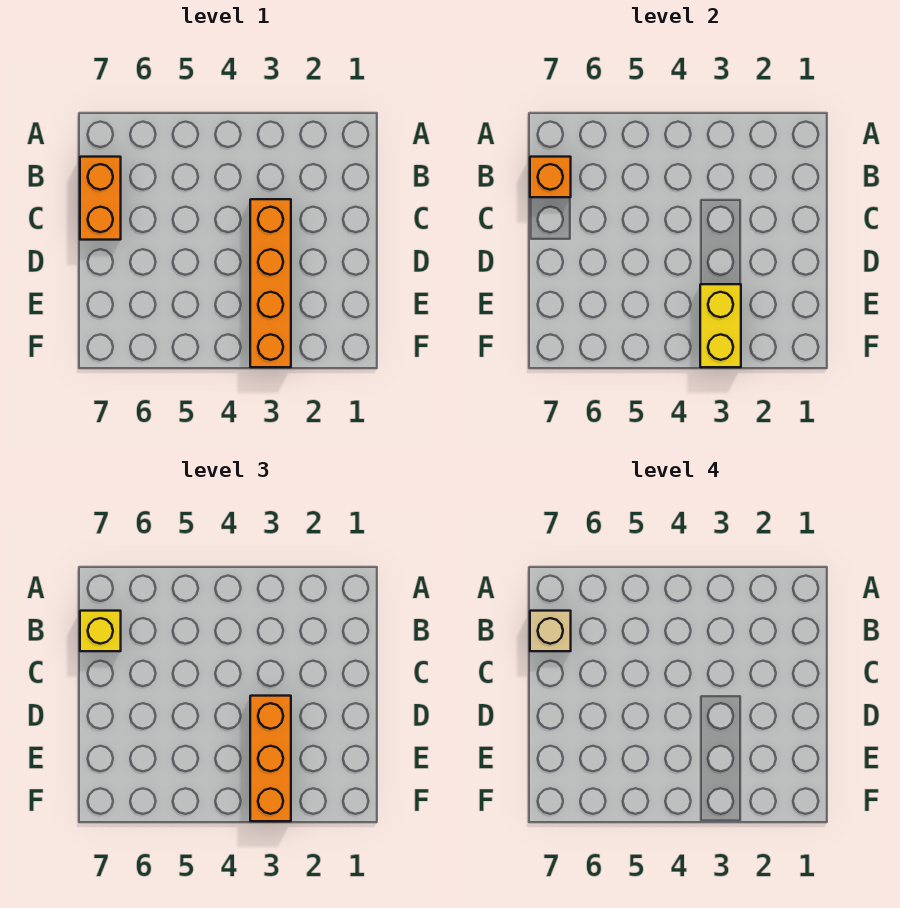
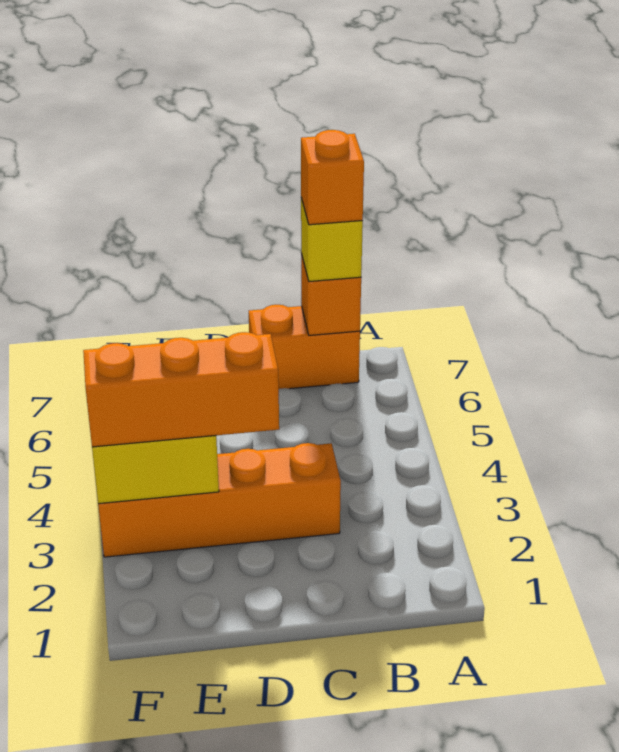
tan 1x1 brick [530,611,571,651] -> orange 1x1 brick [301,130,364,225]

